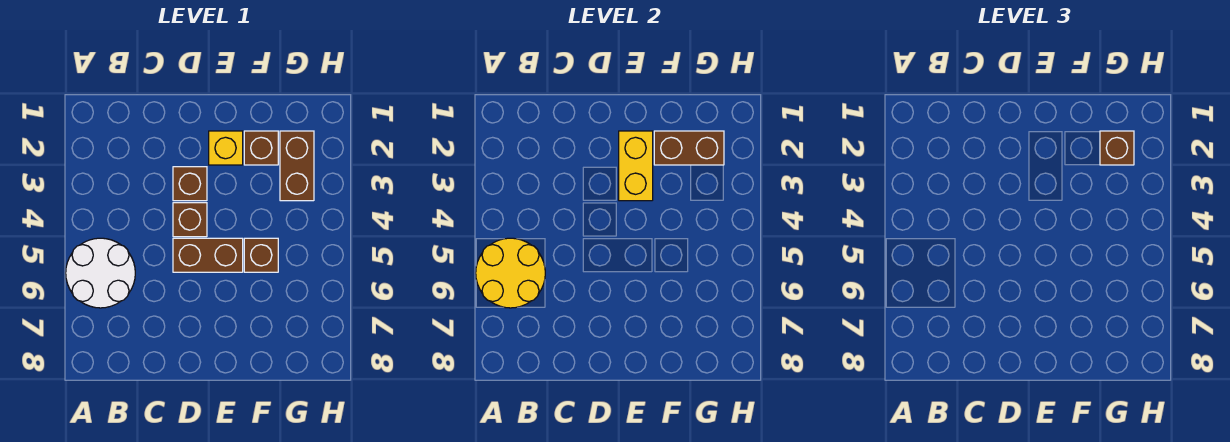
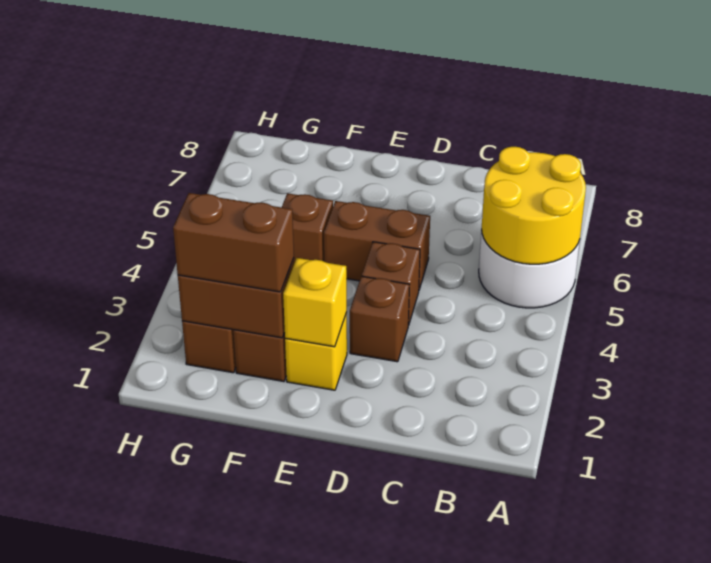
yellow 1x2 brick [619,131,653,201] -> yellow 1x1 brick [283,258,347,347]
brown 1x1 brick [1100,131,1134,165] -> brown 1x2 brick [173,193,294,292]

